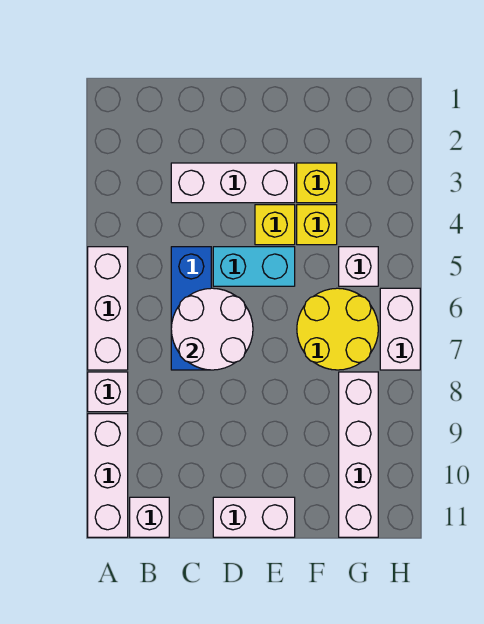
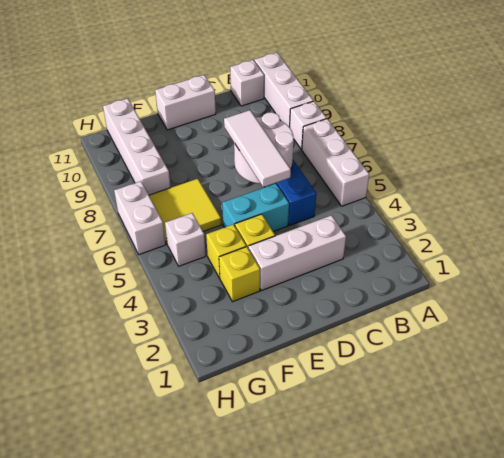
none -> white 1x3 tile [224,110,291,187]
yellow 2x2 round brick [297,288,378,370] -> yellow 2x2 tile [149,179,221,243]

